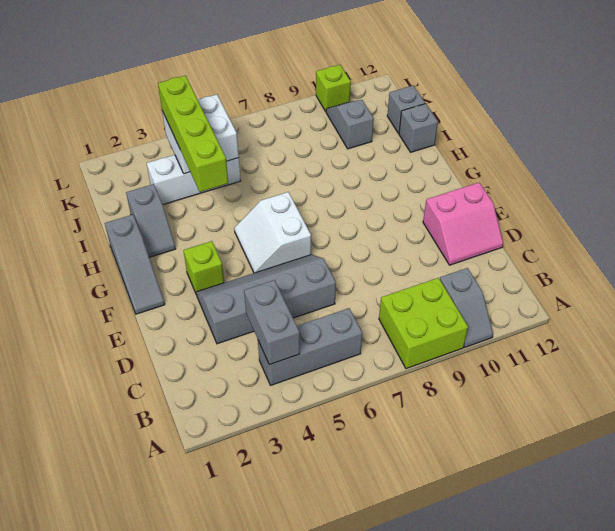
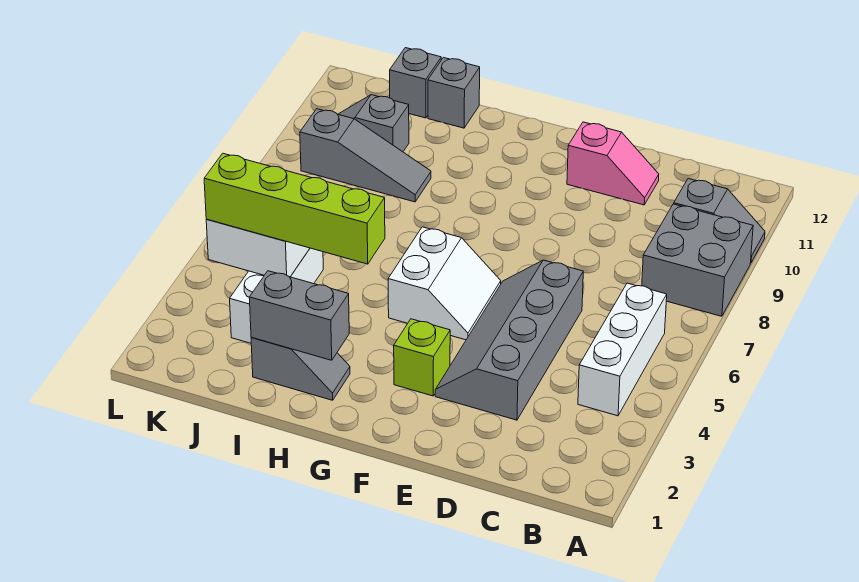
lime 2x2 brick [379,278,468,369] -> grey 2x2 brick [642,204,753,316]
grey 1x3 brick [258,308,362,385] -> white 1x3 brick [578,283,667,416]
grey 1x2 brick [244,280,300,365] -> grey 1x2 brick moved to [249,271,349,360]
pink 2x2 slope [423,183,503,265] -> pink 1x2 slope [567,122,659,205]
grey 1x3 slope [105,215,165,314] -> grey 1x3 slope moved to [300,109,431,202]
white 2x2 slope [234,192,311,273] -> white 2x2 slope turned to [388,227,501,340]
lime 1x1 brick [316,65,351,111] -> none

